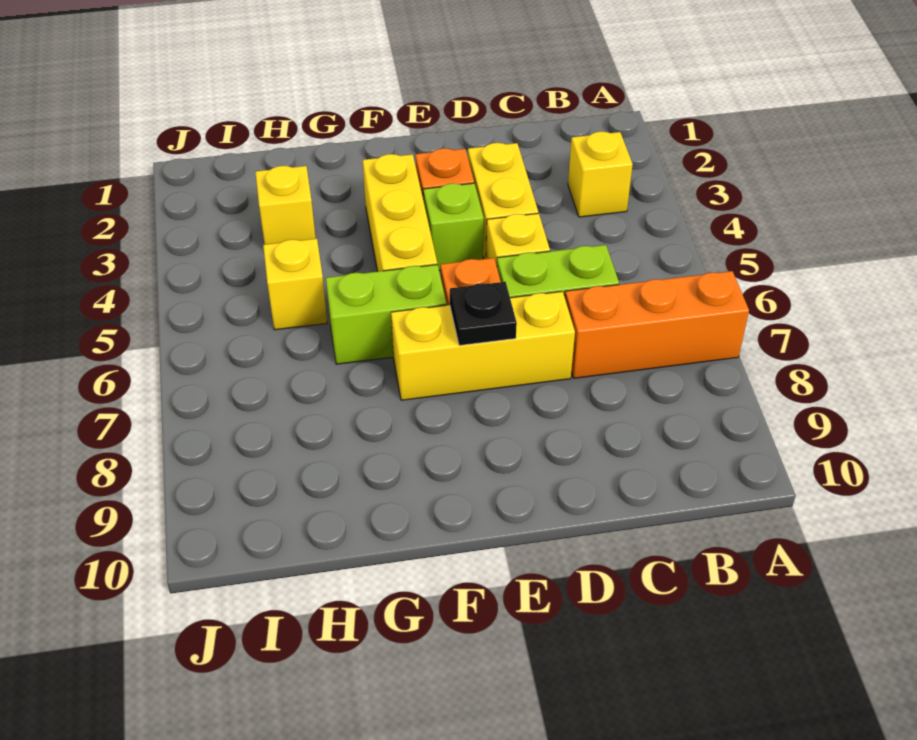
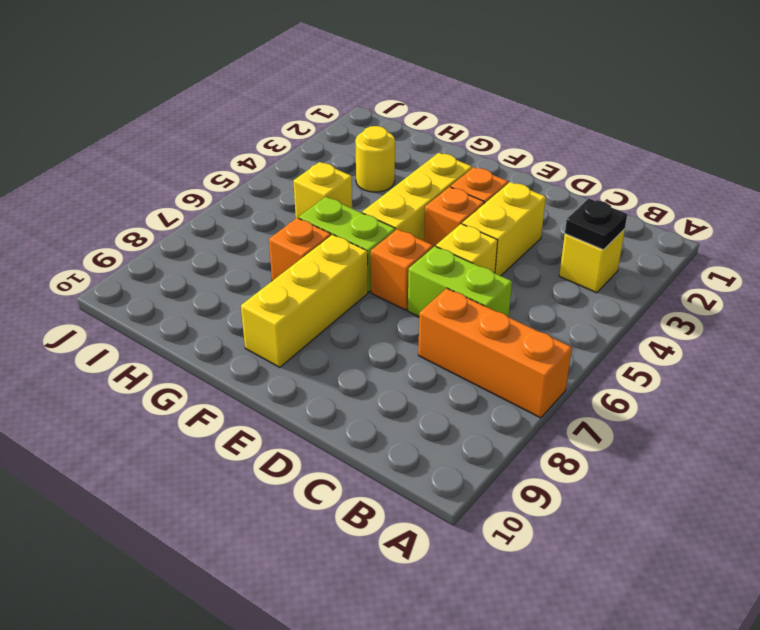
yellow 1x3 brick [391,292,575,400] -> yellow 1x3 brick turned to [241,235,368,367]
lime 1x1 brick [423,183,484,271] -> orange 1x1 brick [424,187,484,247]
black 1x1 plate [450,282,517,346] -> black 1x1 plate moved to [565,199,627,250]
none -> orange 1x1 brick [269,218,331,281]
yellow 1x1 brick [255,166,316,244] -> yellow 1x1 round brick [355,126,395,192]

